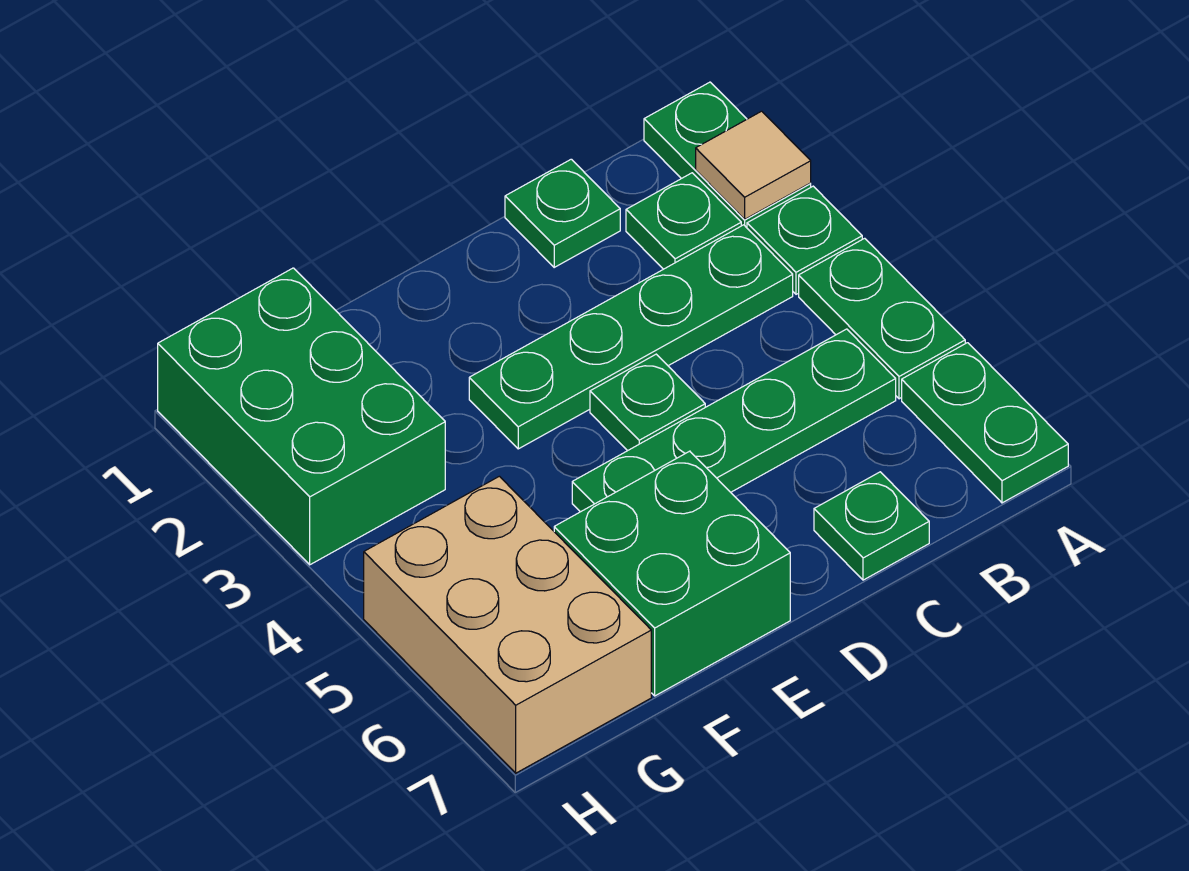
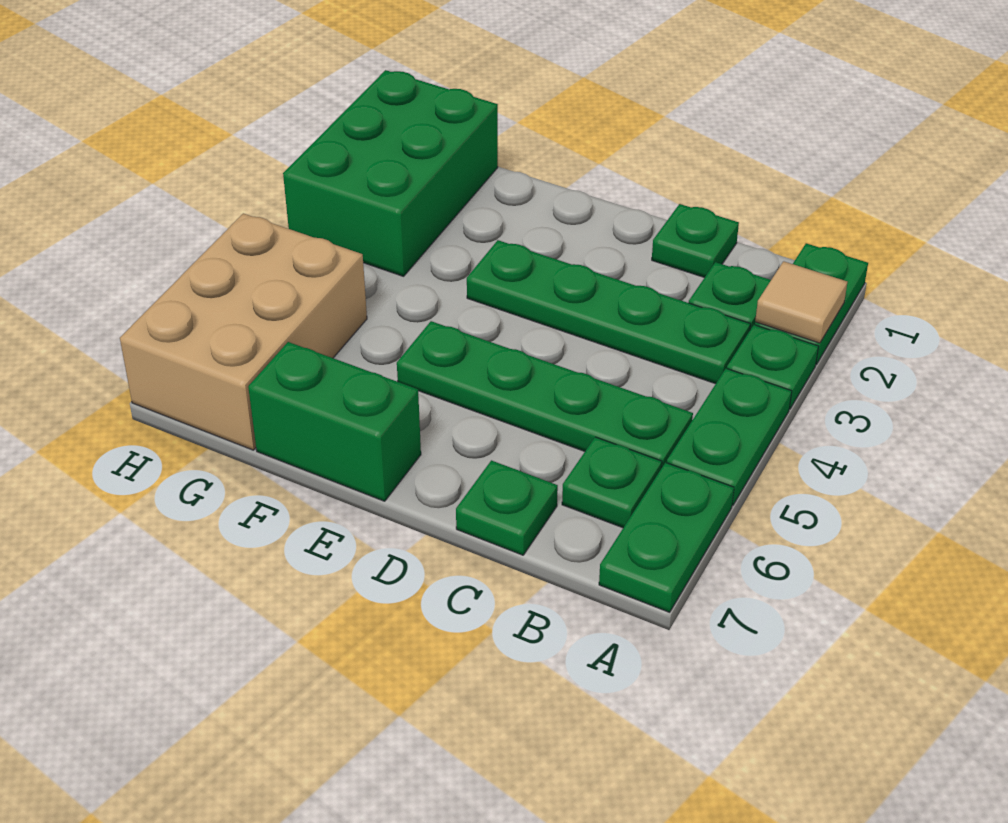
green 1x1 plate [590,354,705,451] -> green 1x1 plate moved to [562,437,662,528]
green 2x2 brick [554,451,790,696] -> green 1x2 brick [248,342,421,501]

